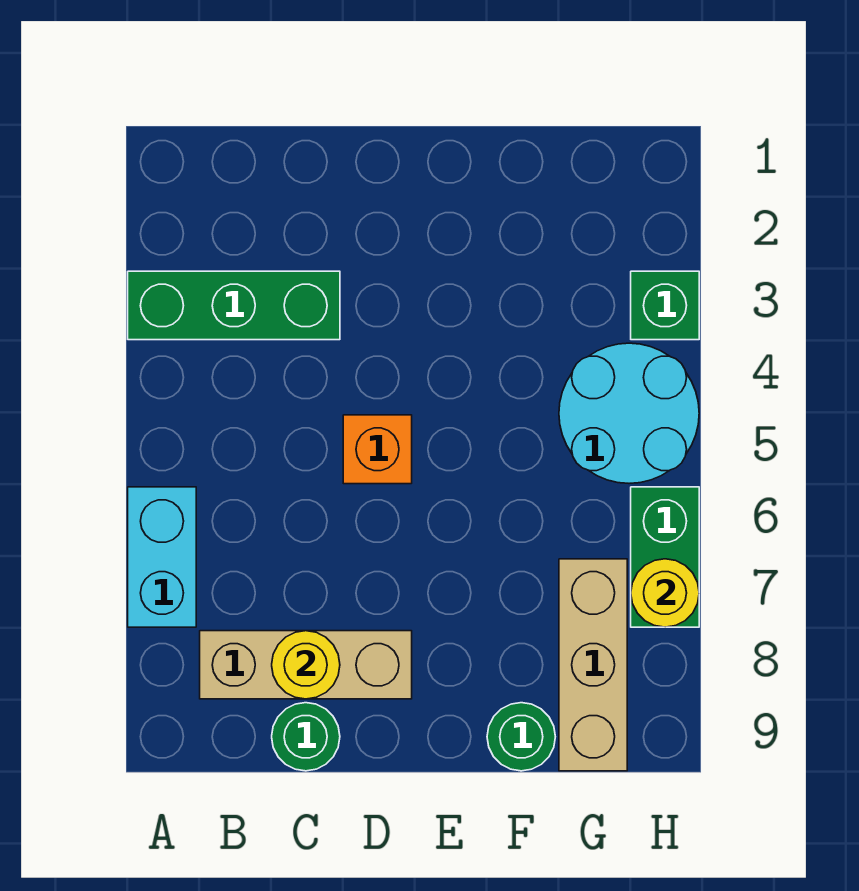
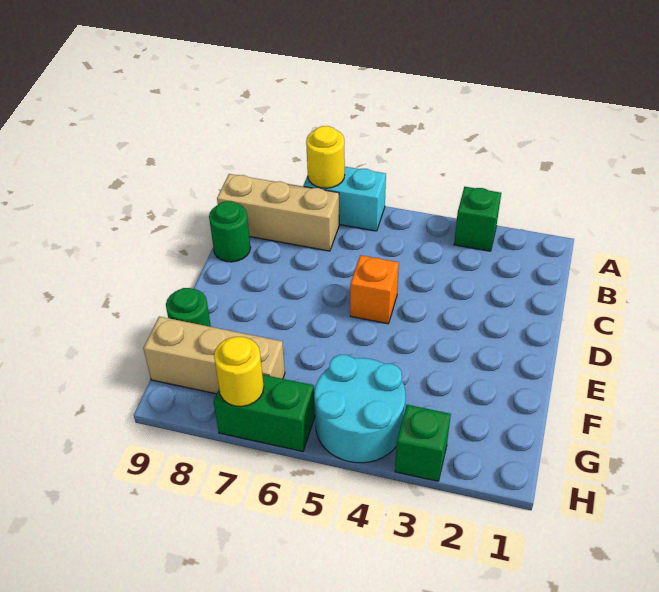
green 1x3 brick [128,271,340,340] -> green 1x1 brick [454,187,501,251]
tan 1x3 brick [200,631,412,699] -> tan 1x3 brick turned to [217,174,339,251]
yellow 1x1 round brick [272,631,340,699] -> yellow 1x1 round brick moved to [306,126,345,188]

